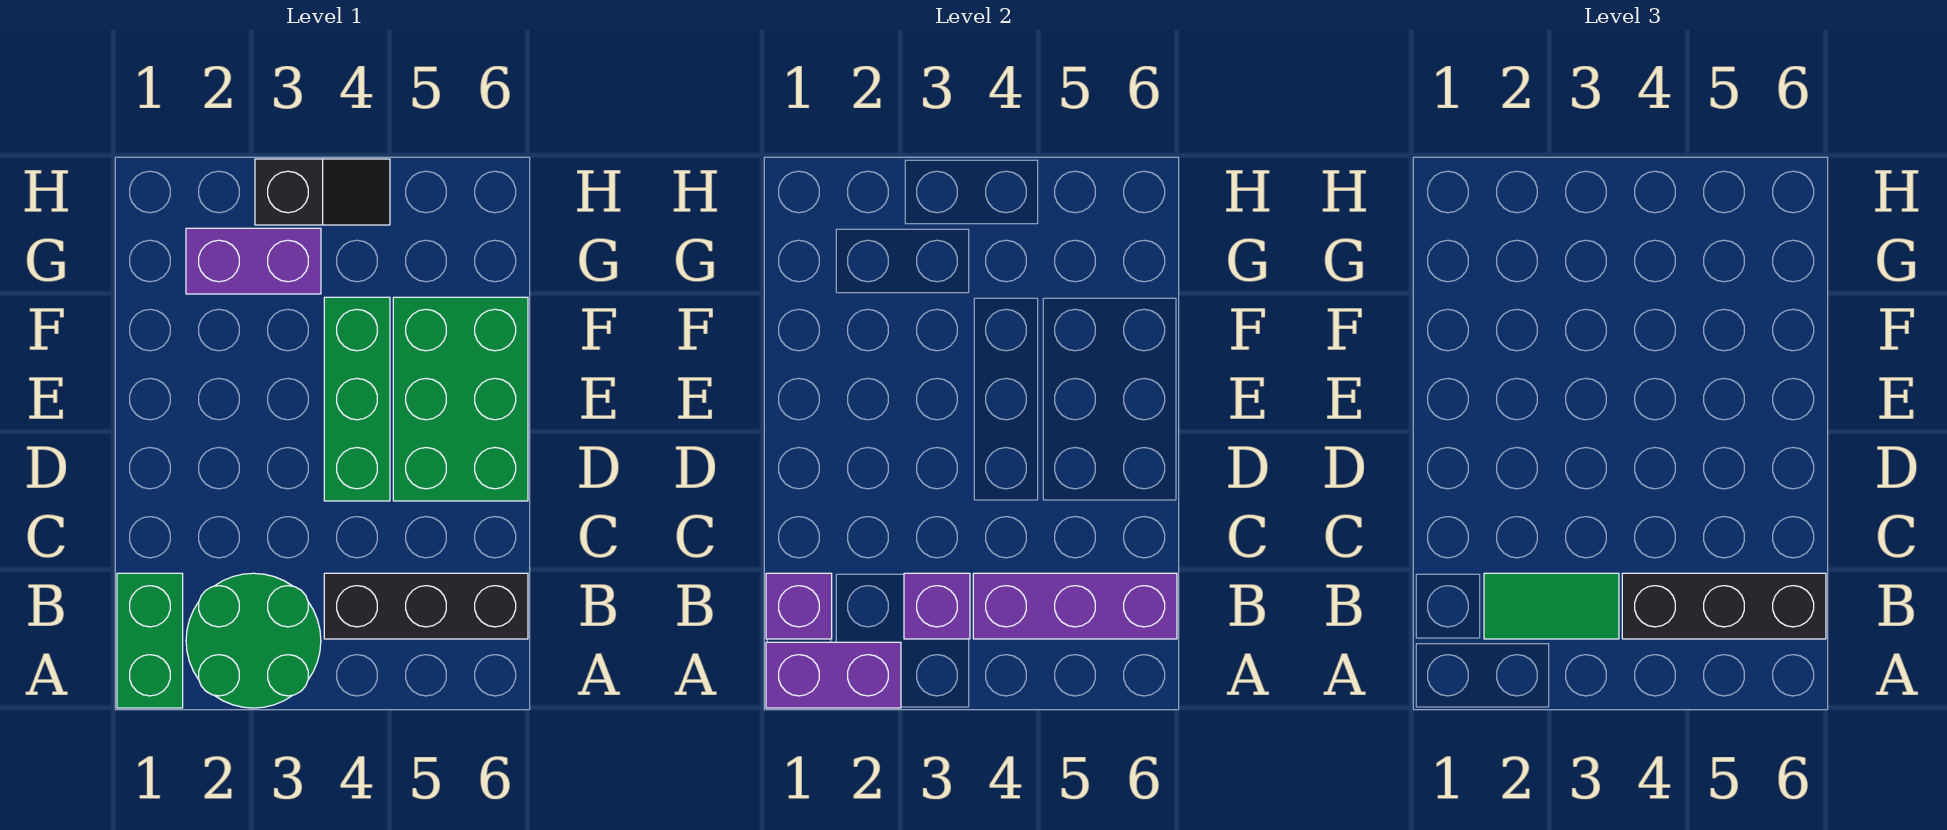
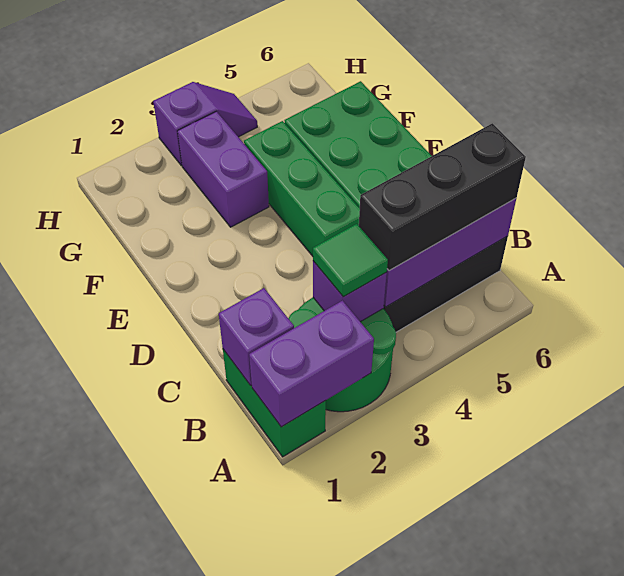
green 1x2 tile [1484,573,1619,639] -> green 1x1 tile [313,224,388,297]
purple 1x2 brick [186,228,321,294] -> purple 1x2 brick turned to [178,111,269,227]
black 1x2 slope [255,159,390,225] -> purple 1x2 slope [153,82,257,166]

